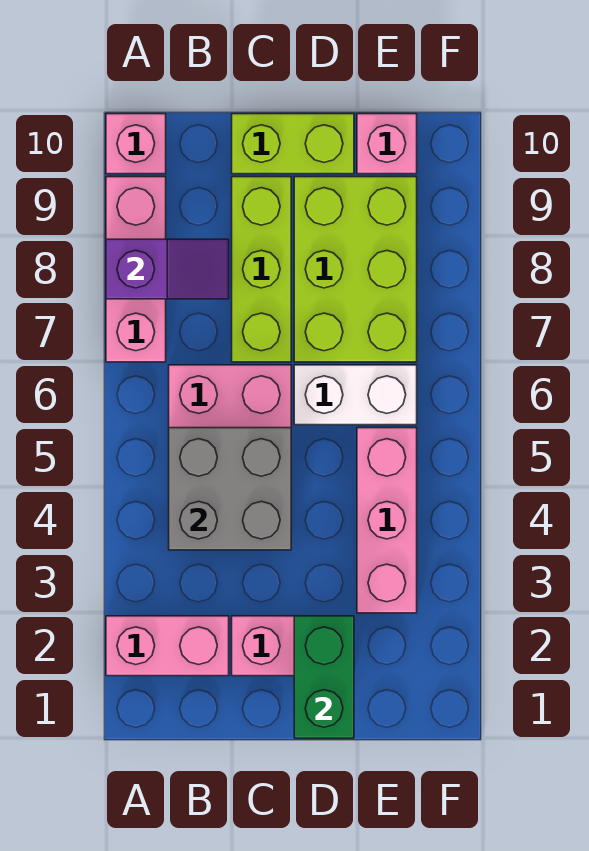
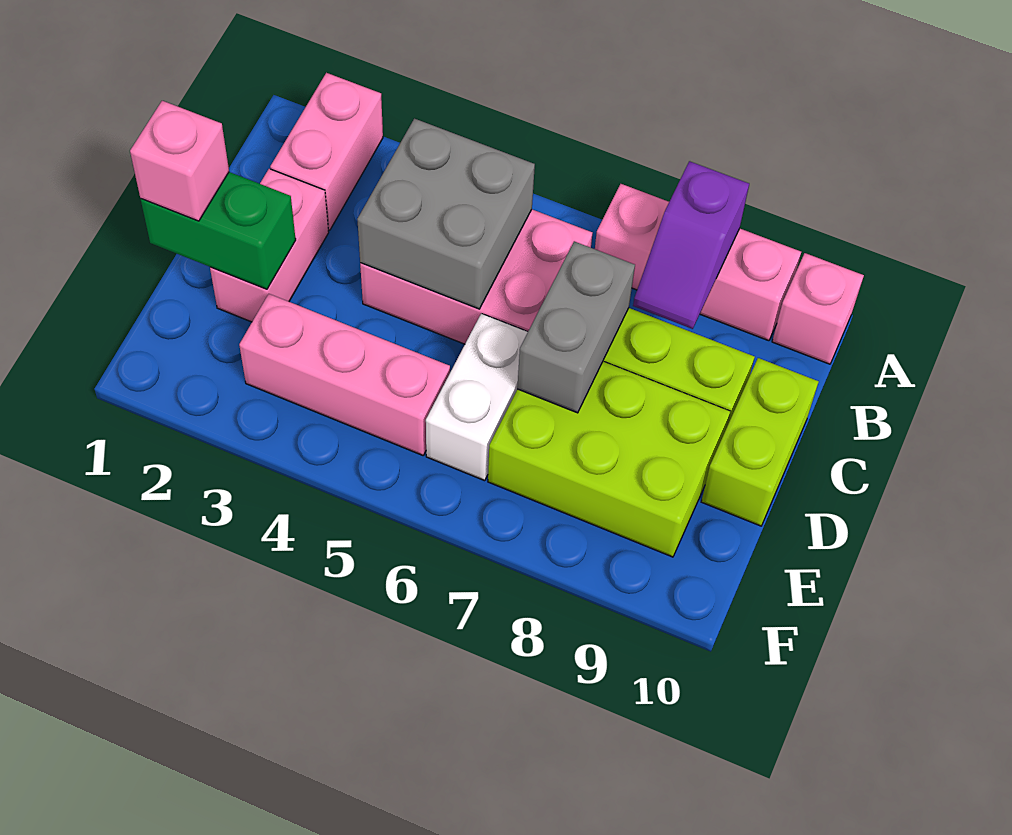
none -> grey 1x2 brick [517,241,635,413]
pink 1x1 brick [357,114,417,174] -> pink 1x1 brick moved to [130,101,229,221]

